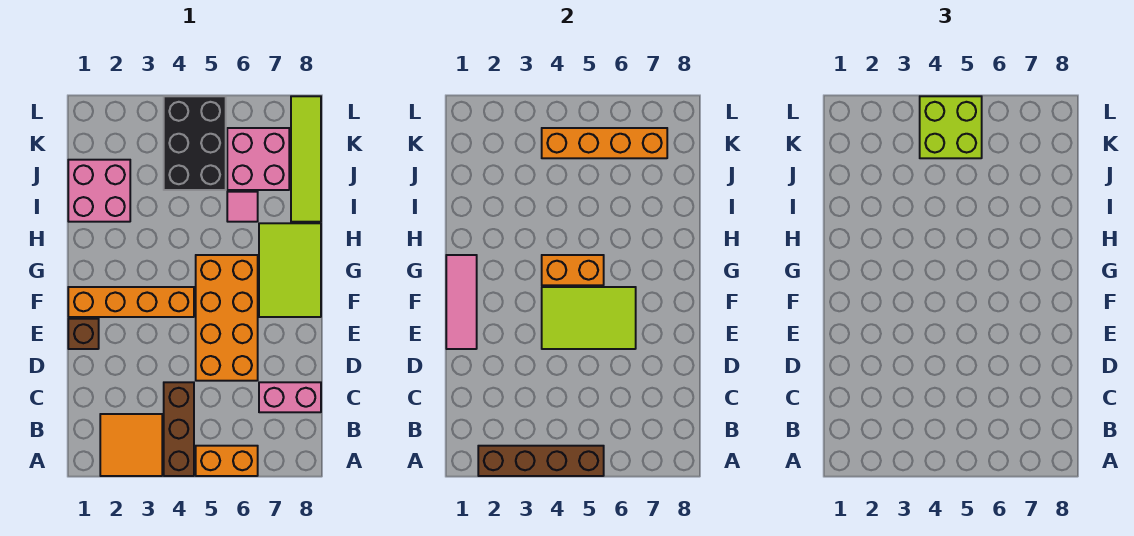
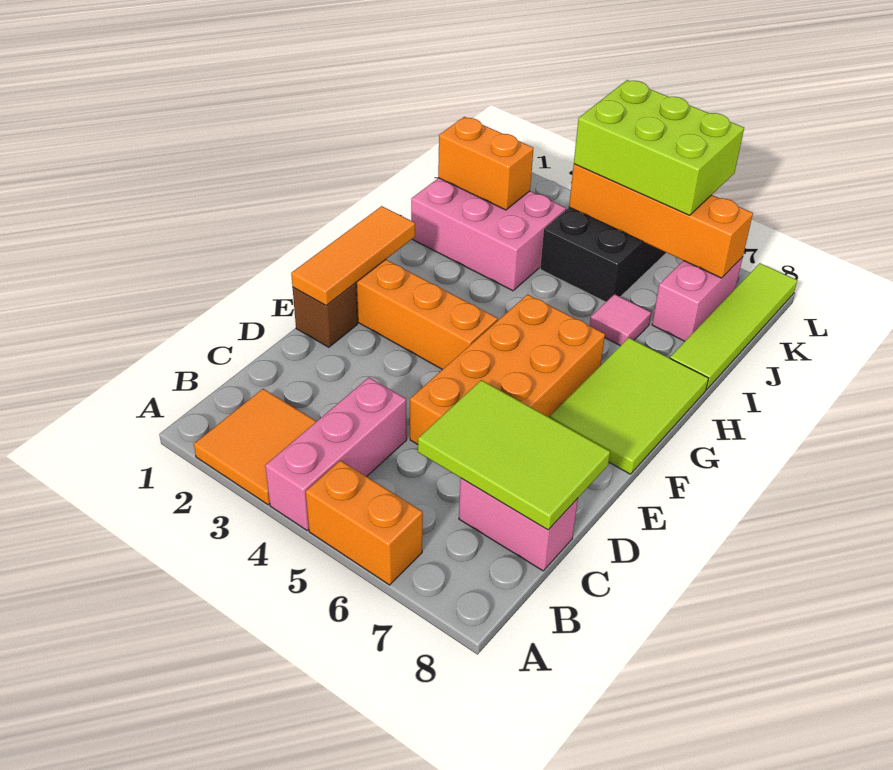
brown 1x4 brick [478,446,604,476] -> none
brown 1x3 brick [164,382,194,476] -> pink 1x3 brick [265,378,407,530]
pink 1x3 tile [446,255,477,349] -> orange 1x3 tile [291,206,415,306]
lime 2x3 tile [542,287,636,349] -> lime 2x3 tile moved to [418,380,610,530]
orange 1x2 brick [542,255,604,285] -> orange 1x2 brick moved to [438,117,534,210]
pink 2x2 brick [68,160,130,222] -> pink 2x3 brick [411,178,566,291]
pink 2x2 brick [227,128,289,190] -> pink 1x2 brick [652,257,743,341]
lime 2x2 brick [920,96,982,158] -> lime 2x3 brick [574,80,744,215]

